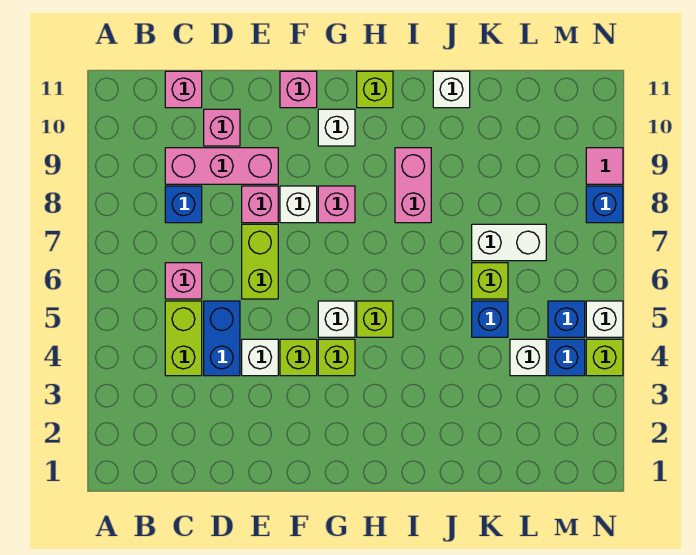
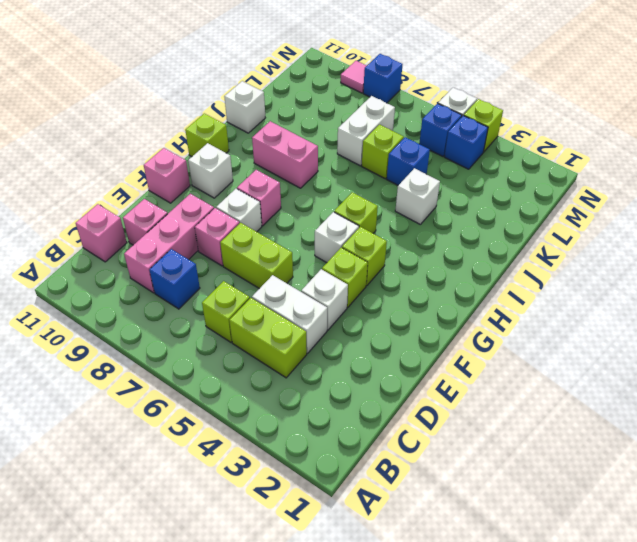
pink 1x1 brick [165,263,202,299] -> lime 1x1 brick [202,281,250,342]
blue 1x2 brick [204,301,240,376] -> white 1x2 brick [252,275,327,353]
white 1x1 brick [510,339,546,376] -> white 1x1 brick moved to [395,168,440,224]

